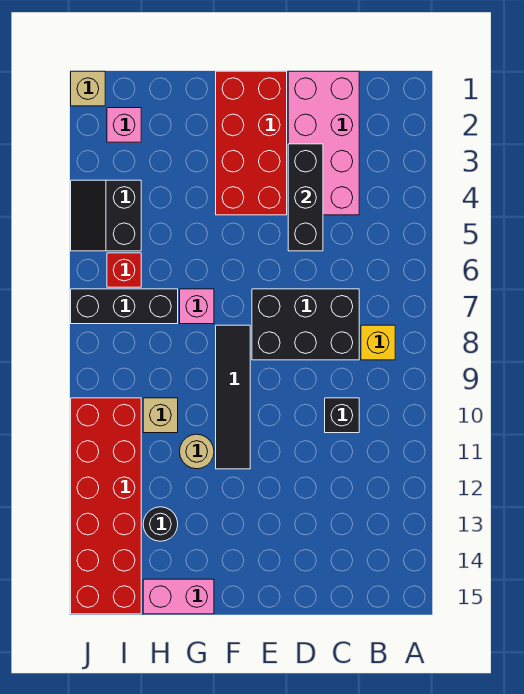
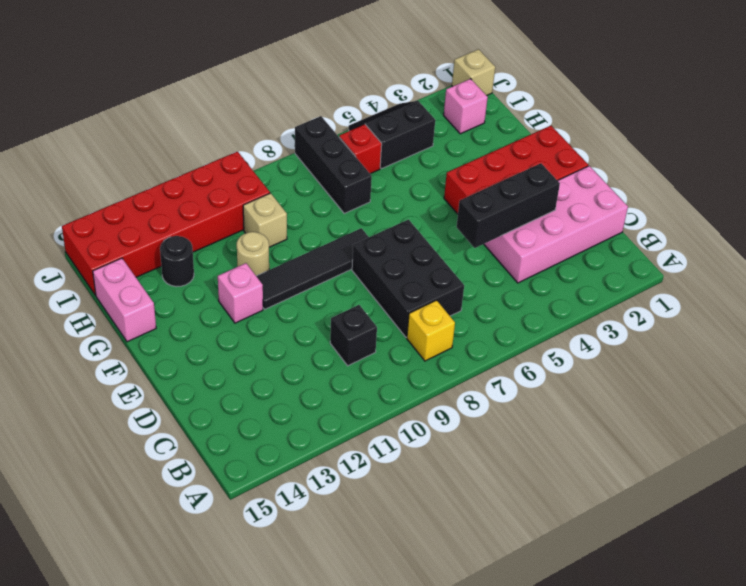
pink 1x1 brick [180,289,214,324] -> pink 1x1 brick moved to [218,263,263,323]

